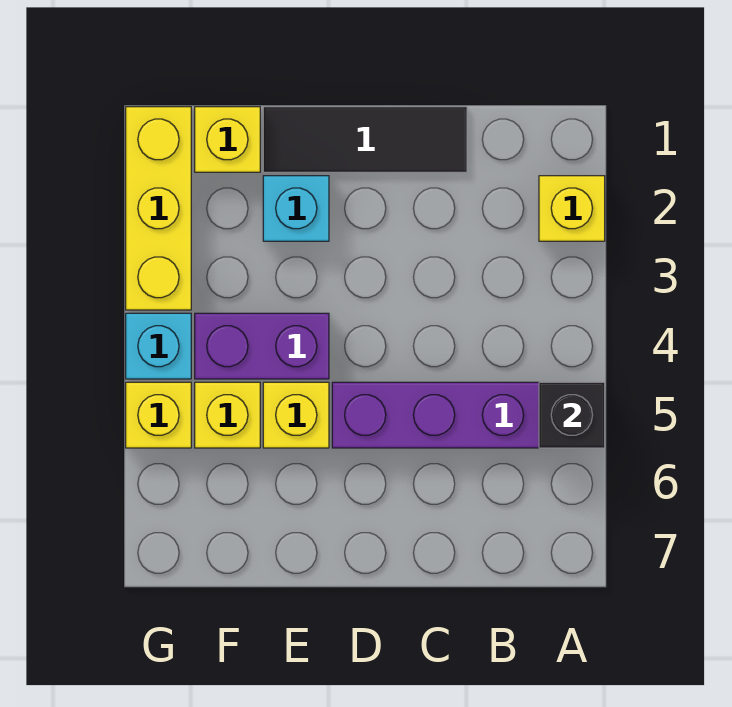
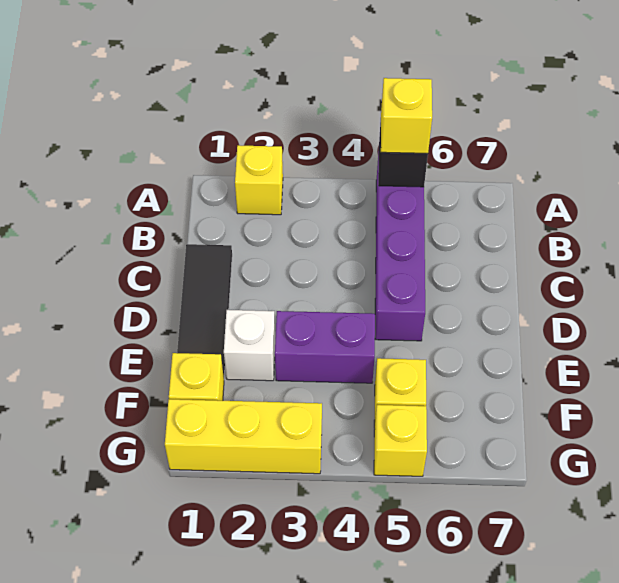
cyan 1x1 brick [263,176,329,241] -> white 1x1 brick [224,310,275,381]
purple 1x2 brick [195,313,329,379] -> purple 1x2 brick turned to [275,311,375,383]
yellow 1x1 brick [263,382,329,448] -> yellow 1x1 brick moved to [381,78,432,153]
cyan 1x1 brick [126,313,191,379] -> none

